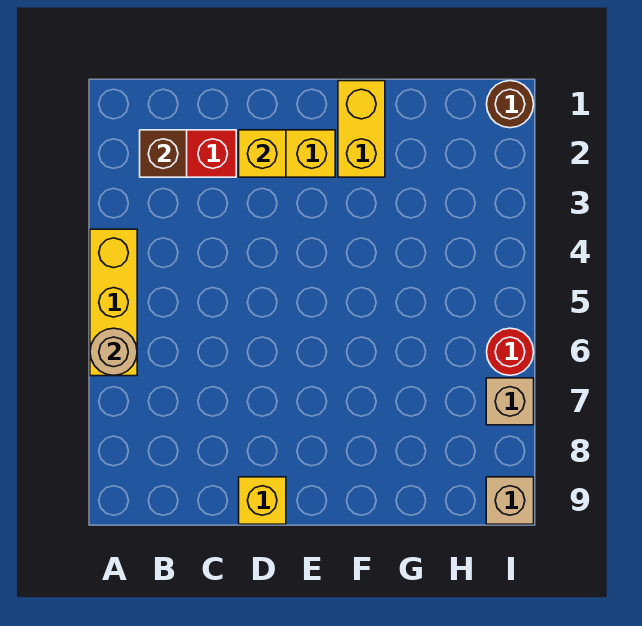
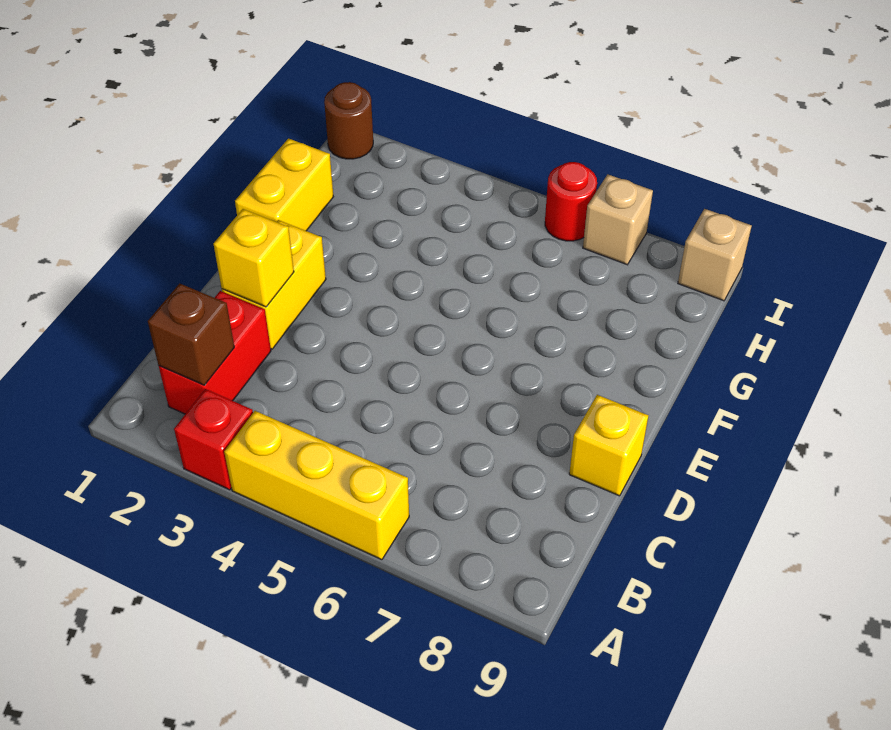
none -> red 1x1 brick [174,389,253,490]
tan 1x1 round brick [90,328,137,375] -> none
yellow 1x2 brick [338,81,385,177] -> yellow 1x2 brick turned to [235,139,333,231]

